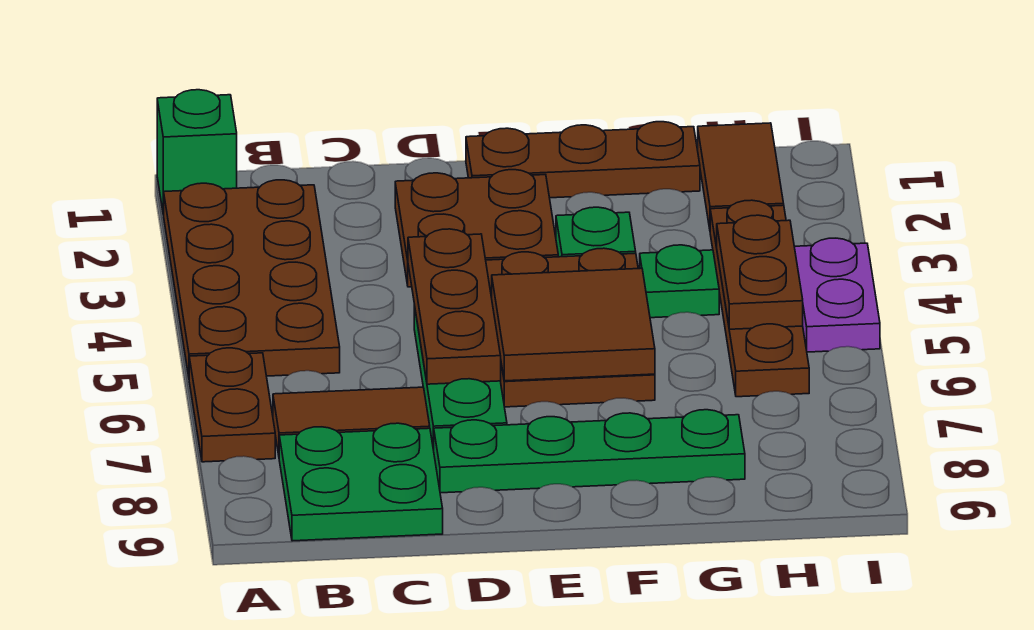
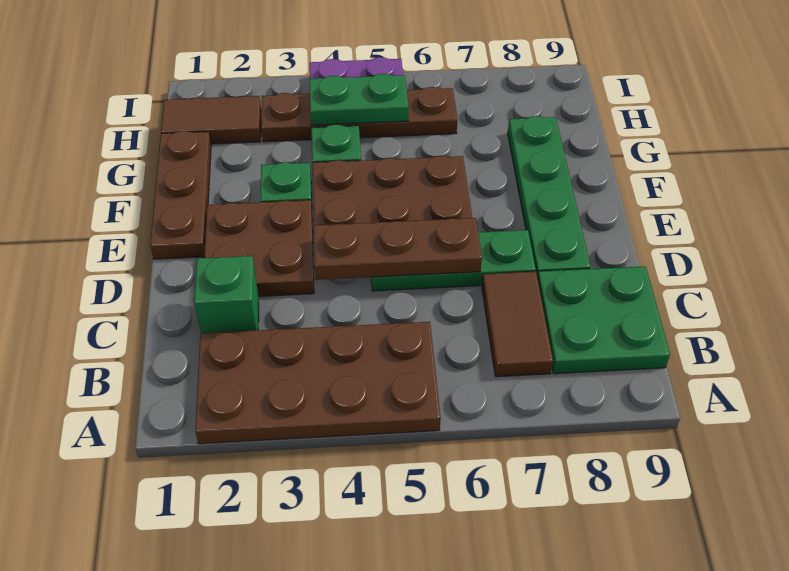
green 1x1 brick [157,90,237,215] -> green 1x1 brick moved to [194,256,259,333]
brown 1x2 plate [189,348,275,462] -> none
brown 2x2 tile [492,268,655,381] -> none
brown 1x2 plate [717,215,803,329] -> green 1x2 plate [309,74,409,125]

